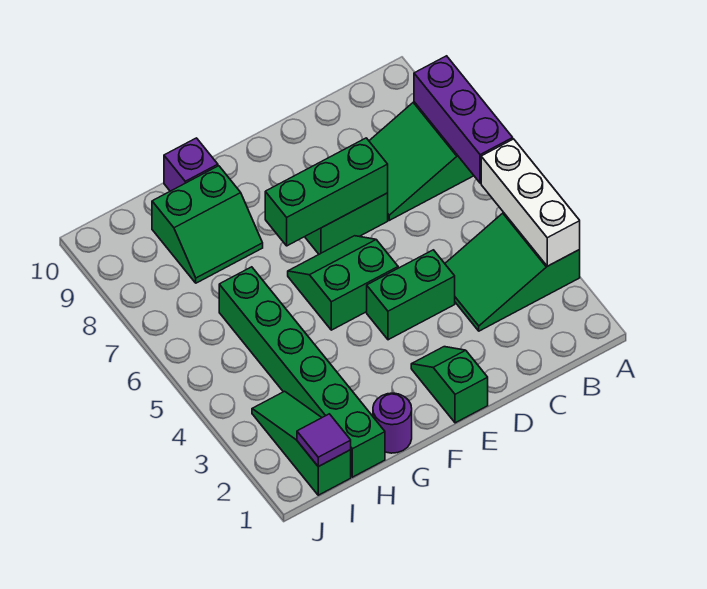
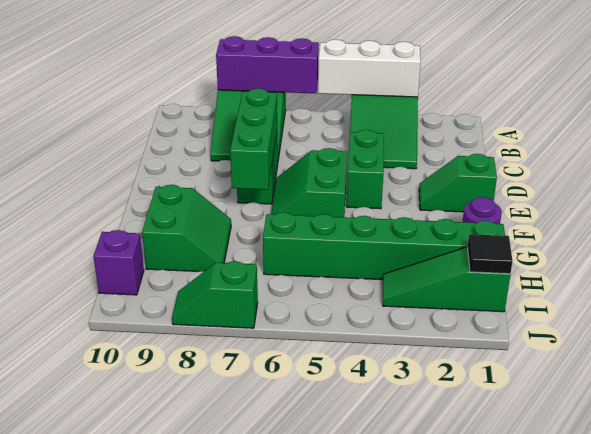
purple 1x1 brick [164,138,218,191] -> purple 1x1 brick moved to [94,230,144,295]
purple 1x1 tile [297,414,351,467] -> black 1x1 tile [468,234,513,274]
none -> green 1x2 slope [172,261,258,328]

